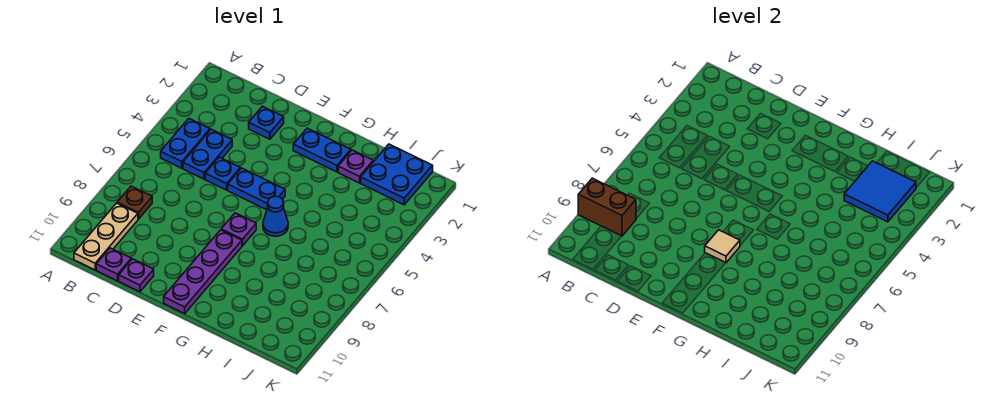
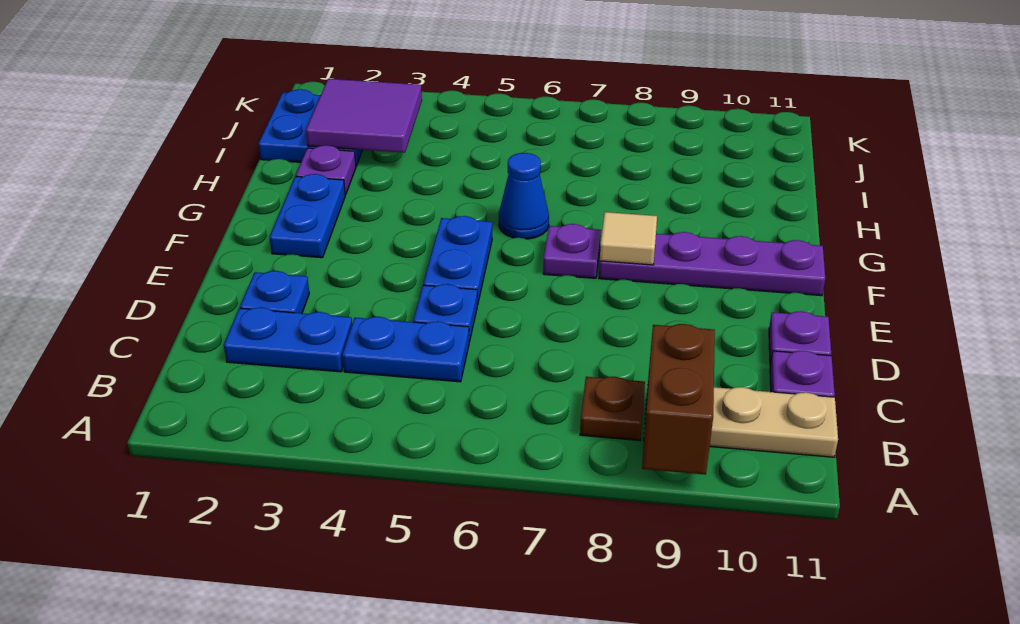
blue 1x2 plate [161,119,210,168] -> blue 1x2 plate moved to [224,307,352,372]
blue 2x2 tile [844,161,916,222] -> purple 2x2 tile [306,79,422,153]

